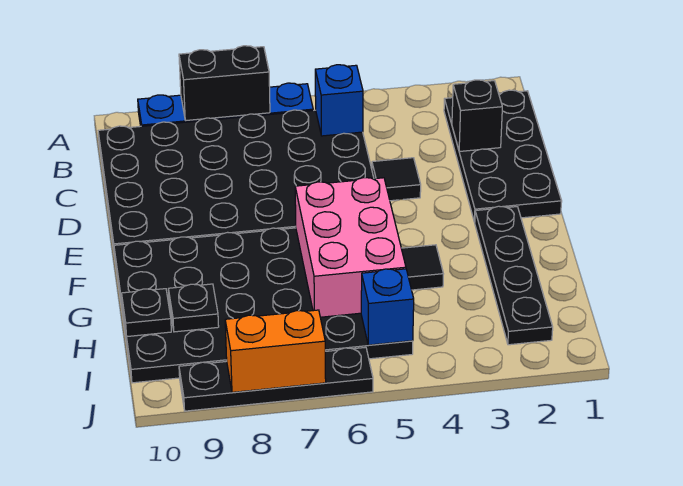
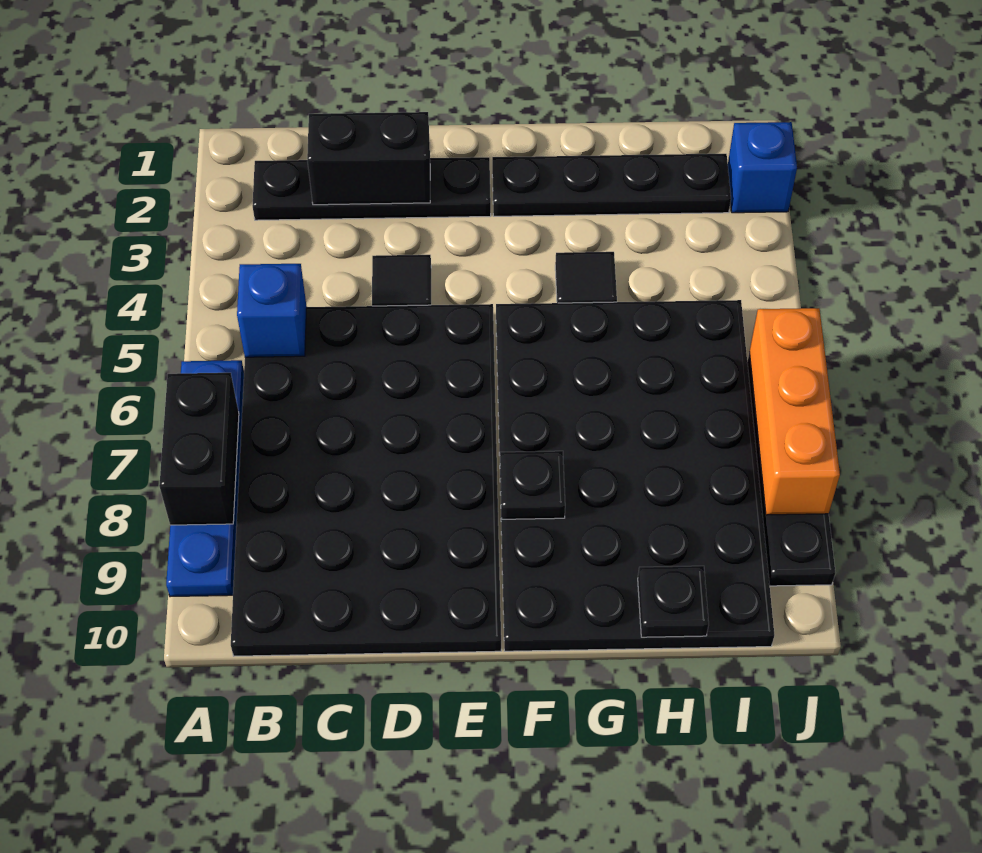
black 2x4 plate [444,90,562,222] -> black 1x4 plate [252,157,491,220]
black 1x1 brick [452,80,502,151] -> black 1x2 brick [307,112,430,205]
pink 2x3 brick [295,178,406,317] -> none
black 1x1 plate [168,284,219,332] -> black 1x1 plate moved to [500,451,565,519]
blue 1x1 brick [361,269,414,345] -> blue 1x1 brick moved to [728,122,797,213]
orange 1x2 brick [225,310,326,392] -> orange 1x3 brick [749,308,840,515]

